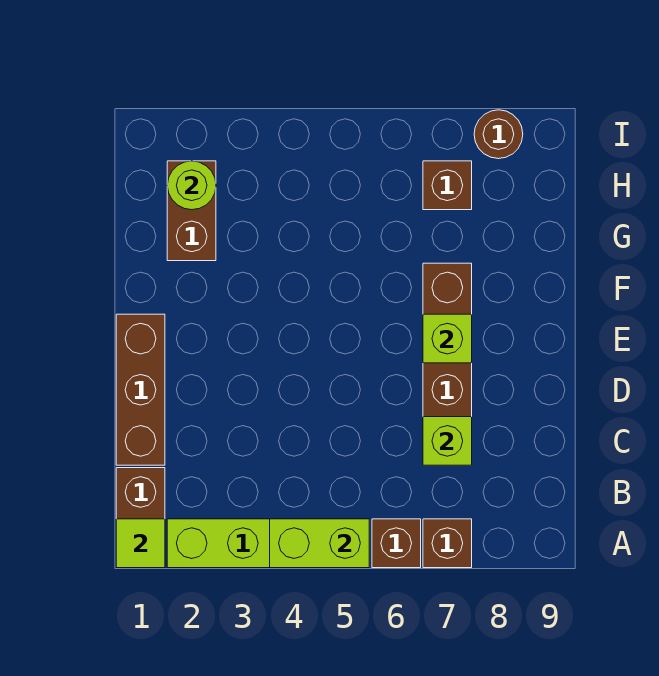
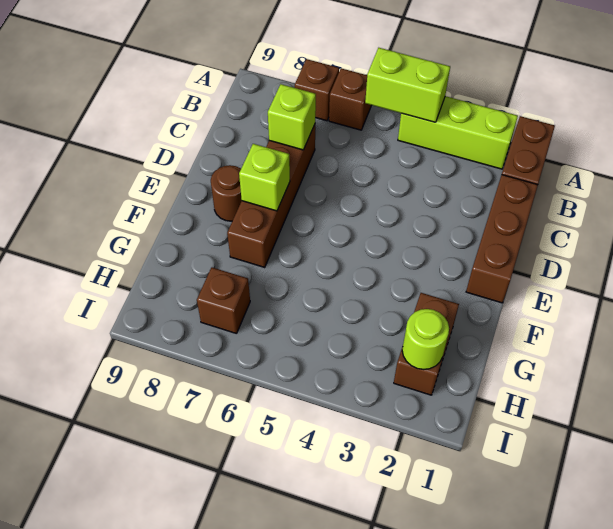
lime 1x1 tile [116,519,165,568] -> none
brown 1x1 round brick [474,110,523,159] -> brown 1x1 round brick moved to [211,165,242,221]

